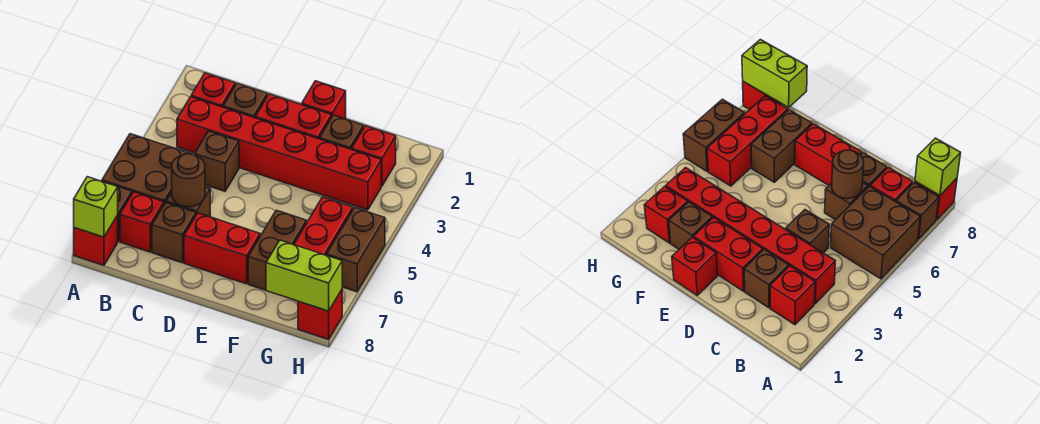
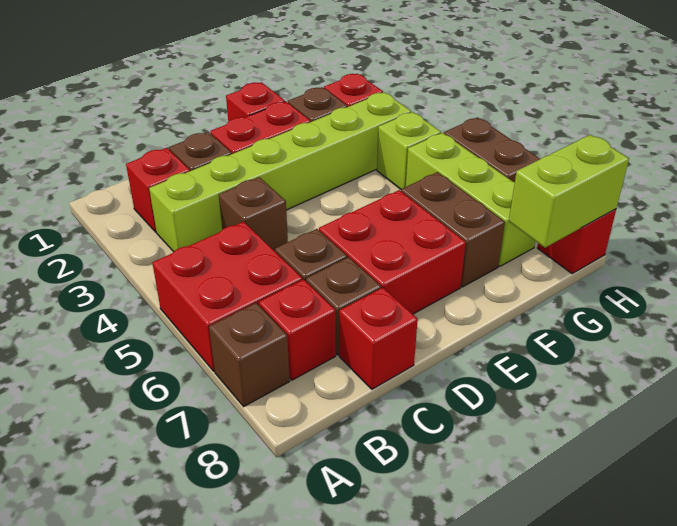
brown 2x2 brick [102,134,191,204] -> red 2x2 brick [152,222,302,371]
red 1x1 brick [74,215,118,265] -> red 1x1 brick moved to [339,288,418,389]
lime 1x1 brick [74,177,118,237] -> lime 1x1 brick moved to [377,112,441,189]
red 1x6 brick [177,97,381,210] -> lime 1x6 brick [149,92,411,252]
brown 1x1 round brick [172,154,205,207] -> none
red 1x2 brick [184,213,260,284] -> red 2x2 brick [319,190,466,314]
red 1x3 brick [294,197,353,255] -> lime 1x3 brick [406,133,535,266]

